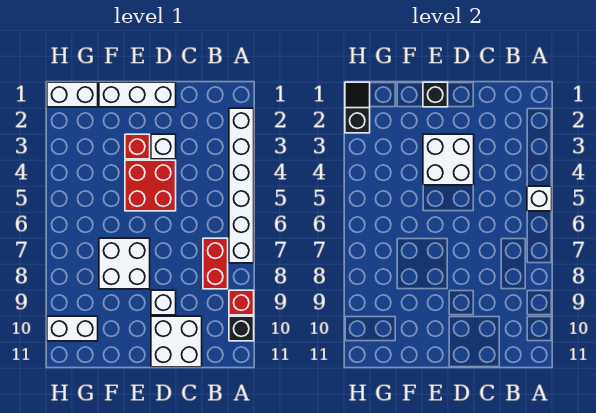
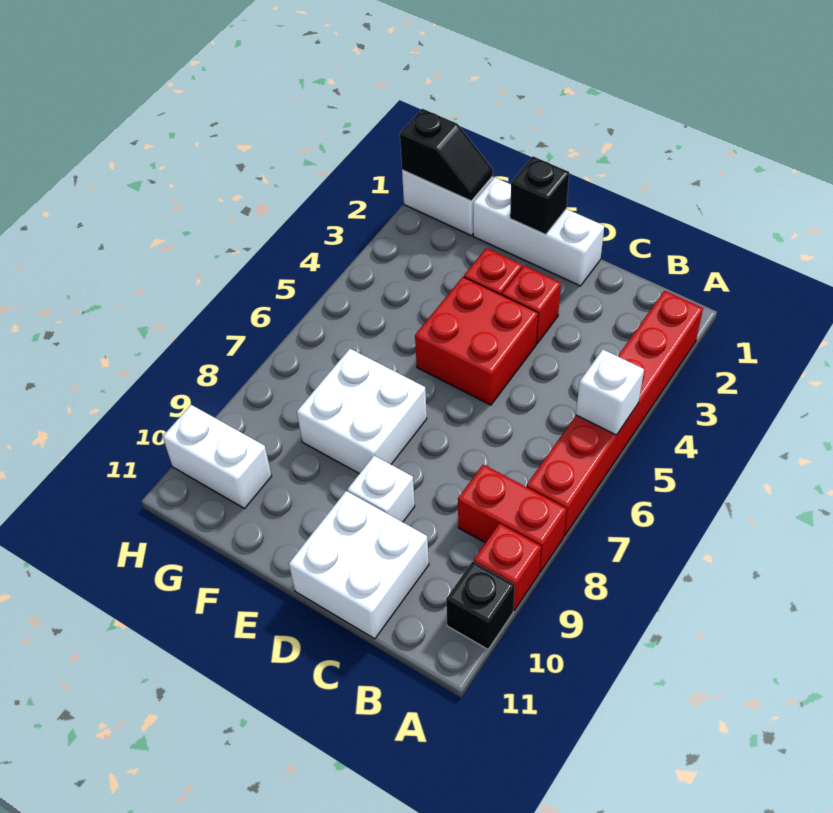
white 1x6 brick [229,108,254,263] -> red 1x6 brick [527,291,703,536]
red 1x2 brick [203,238,228,289] -> red 1x2 brick turned to [458,465,567,572]
white 1x1 brick [151,134,176,159] -> red 1x1 brick [502,266,561,344]
white 2x2 brick [423,134,474,185] -> none
black 1x2 slope [345,82,370,133] -> black 1x2 slope turned to [400,109,493,201]

